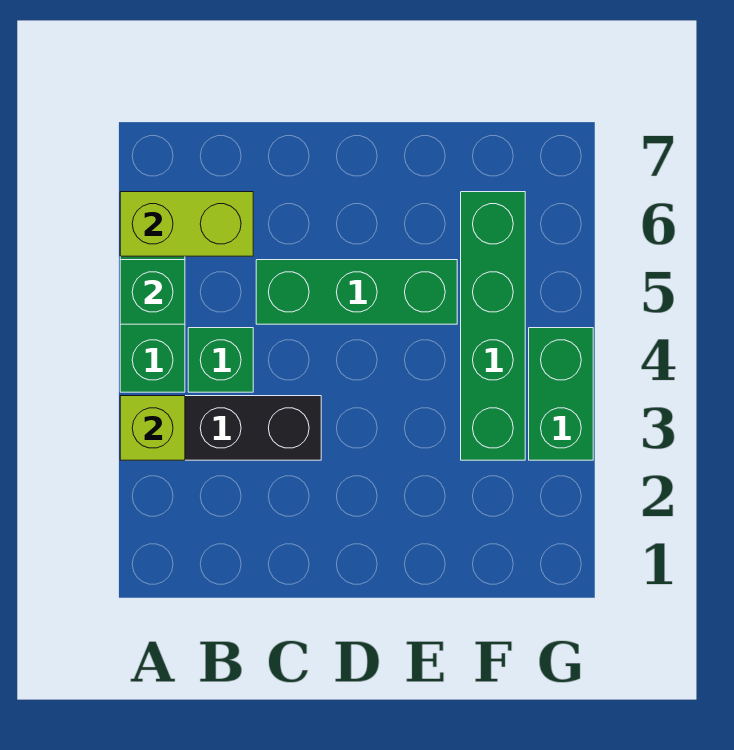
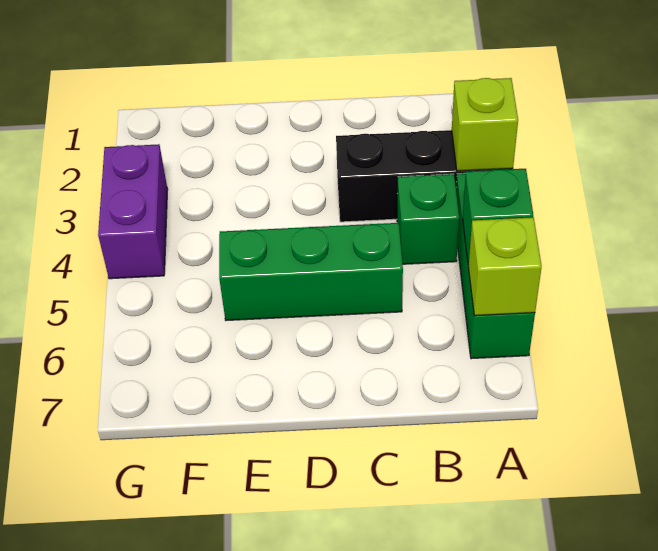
lime 1x2 brick [120,192,253,256] -> lime 1x1 brick [468,217,542,316]
green 1x4 brick [461,192,525,460] -> none
green 1x2 brick [529,328,593,460] -> purple 1x2 brick [98,144,168,279]

